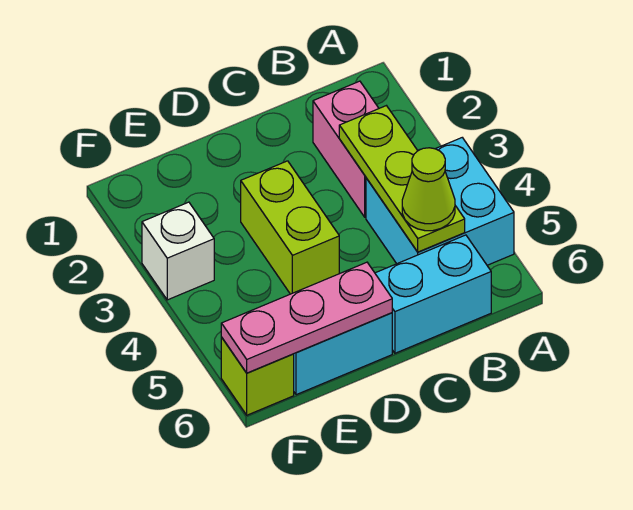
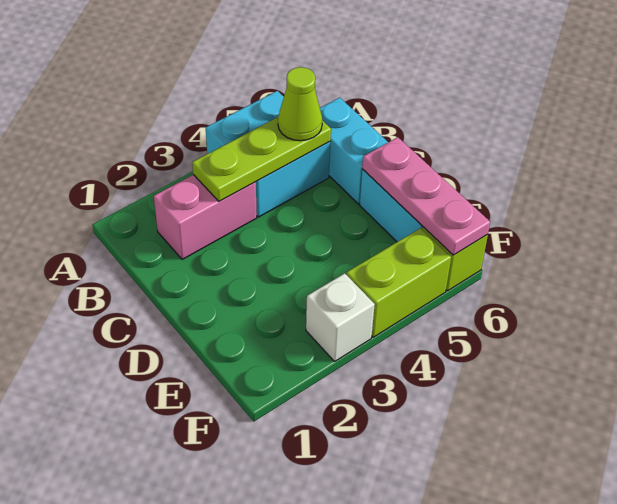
lime 1x2 brick [241,161,339,294] -> lime 1x2 brick moved to [346,228,451,337]

